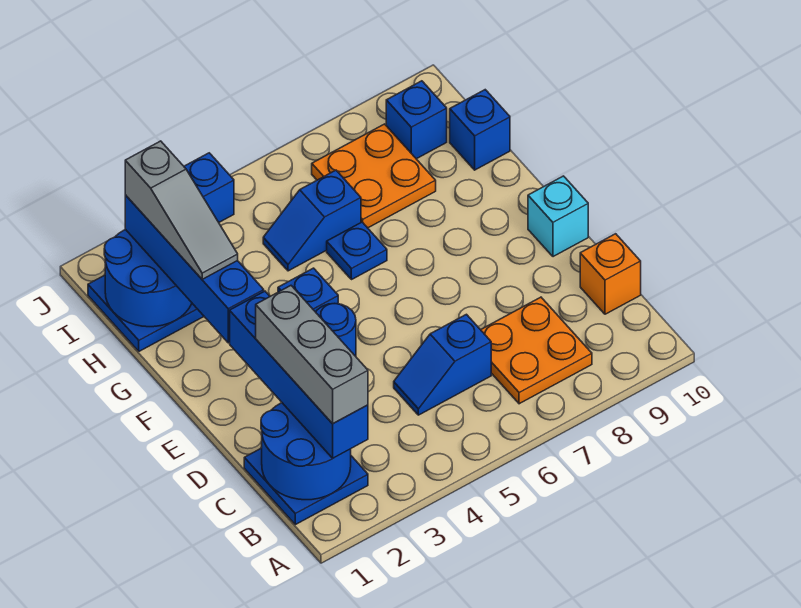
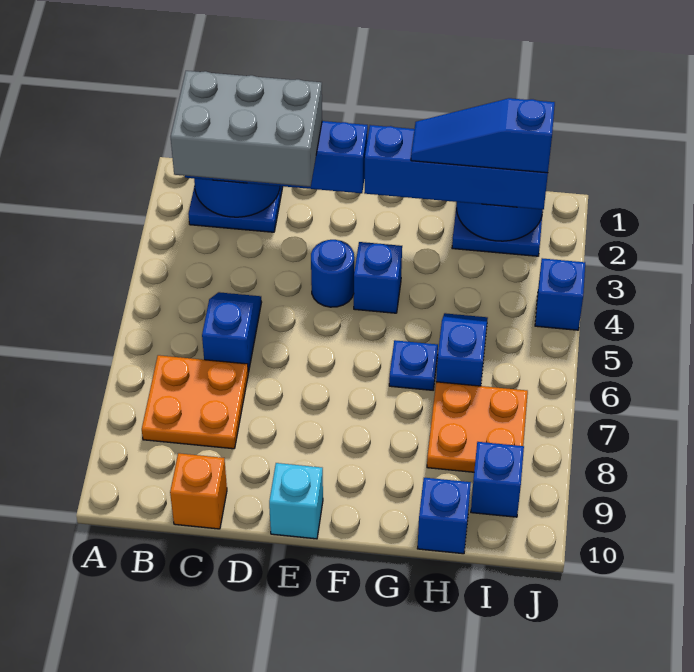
grey 1x3 brick [256,286,368,424] -> grey 2x3 brick [171,71,322,187]
grey 1x3 slope [125,141,238,279] -> blue 1x3 slope [411,98,555,173]

